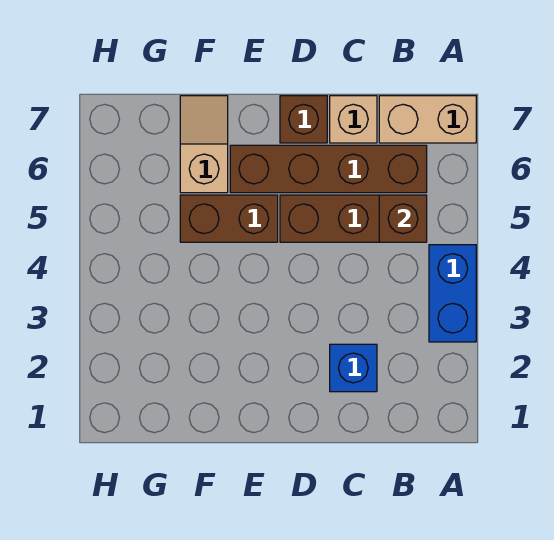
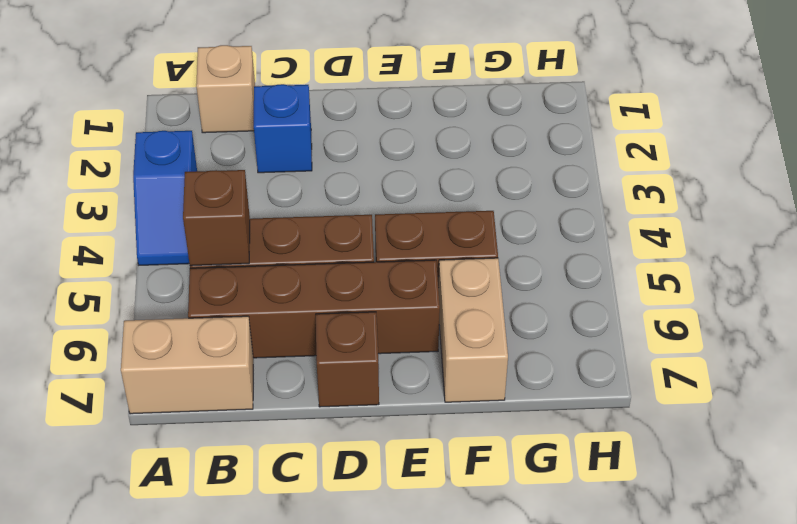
blue 1x2 brick [429,245,476,342] -> blue 1x2 slope [133,131,197,265]
tan 1x1 brick [330,96,377,143] -> tan 1x1 brick moved to [196,45,255,133]
tan 1x2 slope [180,96,228,193] -> tan 1x2 brick [438,258,508,402]

